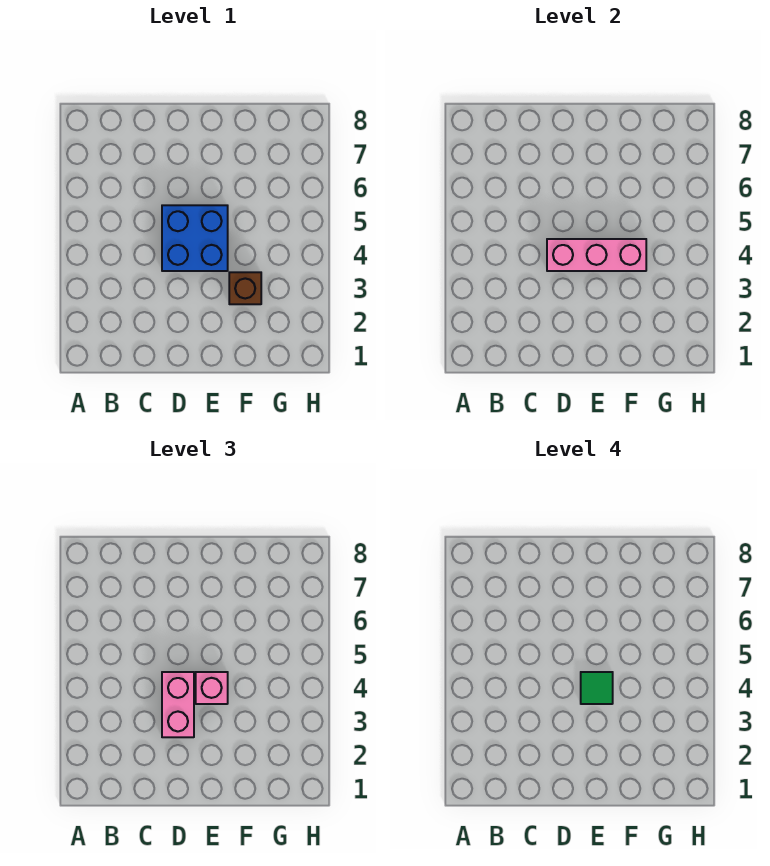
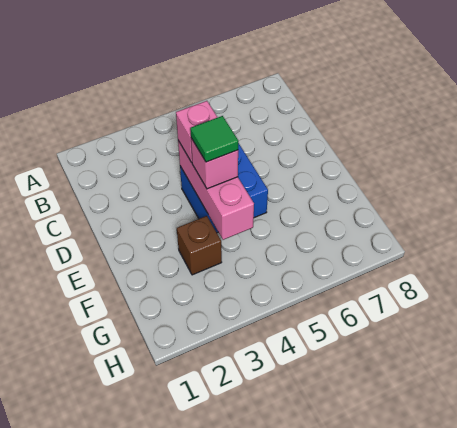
pink 1x2 brick [162,672,194,737] -> pink 1x1 brick [176,101,218,163]

